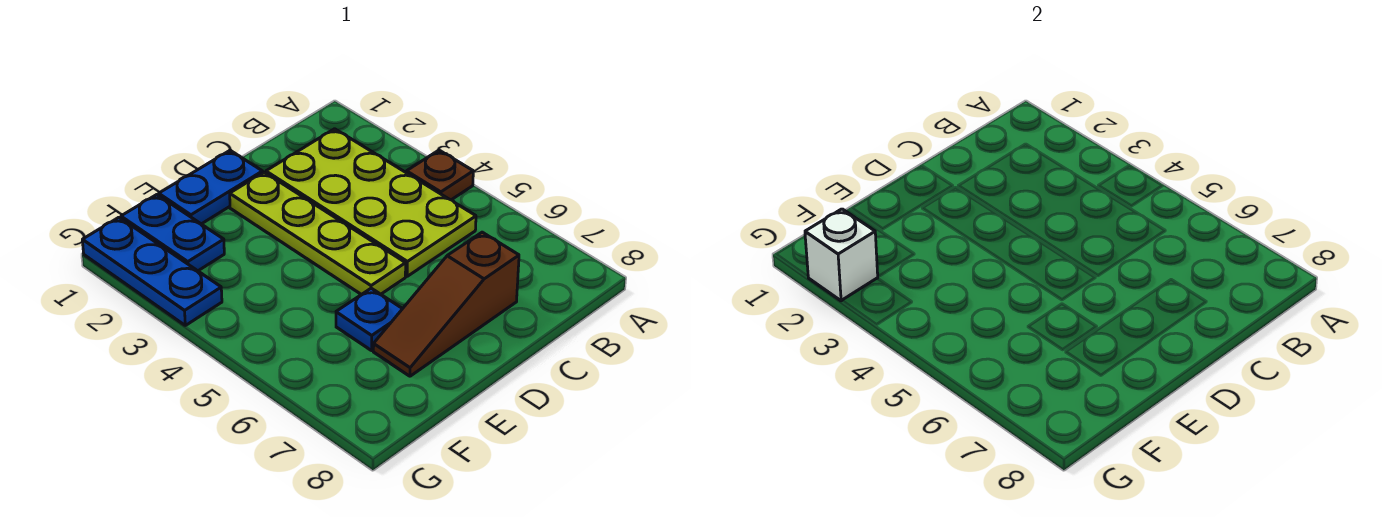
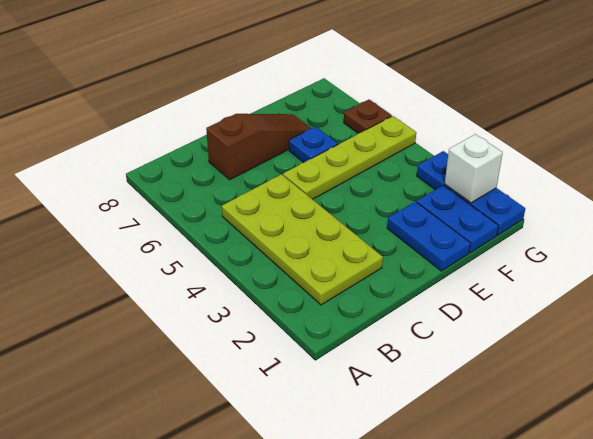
brown 1x1 plate [406,150,473,200] -> brown 1x1 plate moved to [344,100,392,133]
blue 1x2 plate [159,150,263,224] -> blue 1x2 plate turned to [387,202,470,271]
lime 1x4 plate [230,172,406,295] -> lime 1x4 plate turned to [283,116,416,199]

